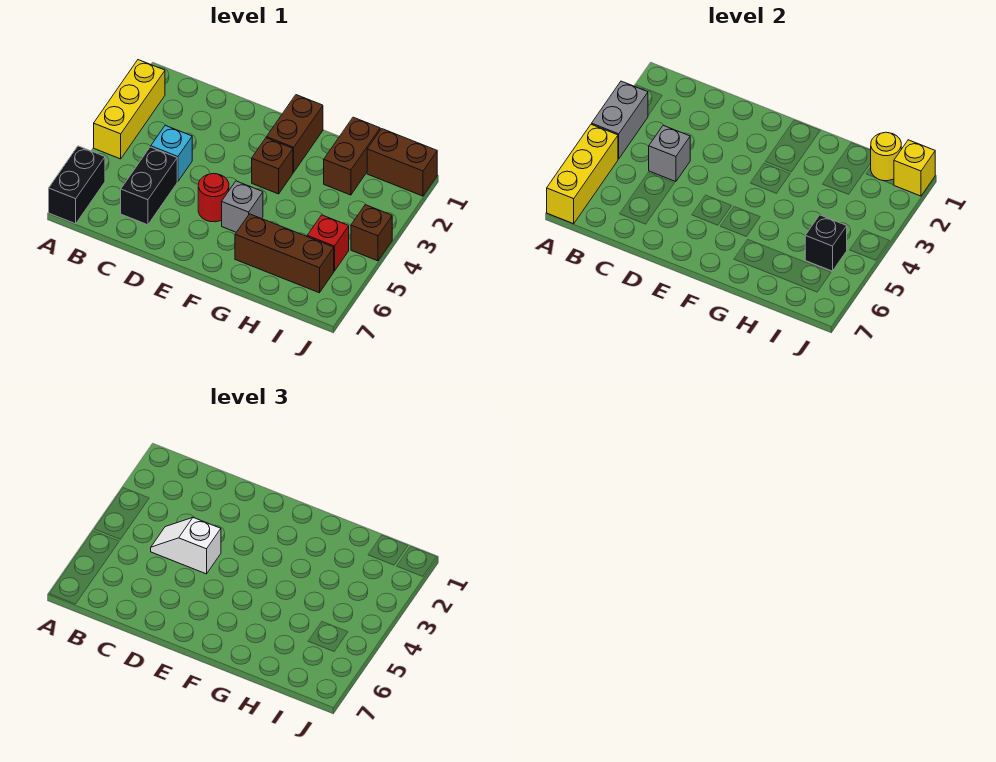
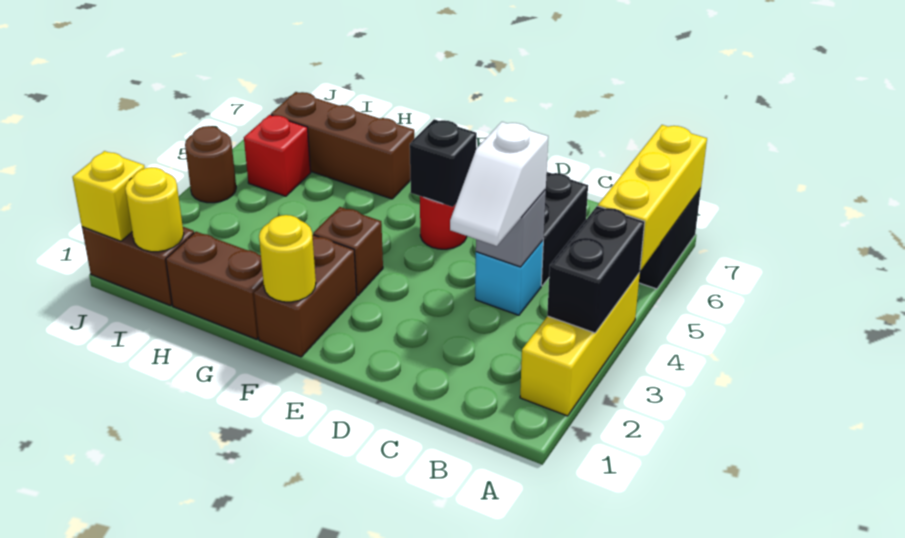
grey 1x2 brick [592,81,648,159] -> black 1x2 brick [547,206,645,333]
white 1x2 slope [151,518,221,574] -> white 1x2 slope turned to [450,122,548,246]
none -> yellow 1x1 round brick [259,215,316,302]
grey 1x1 brick [222,181,263,232] -> none
brown 1x2 brick [324,117,380,195] -> brown 1x2 brick turned to [166,232,264,339]
black 1x1 brick [805,215,847,271] -> black 1x1 brick moved to [410,119,477,207]
brown 1x1 brick [351,205,392,261] -> brown 1x1 round brick [185,126,236,203]

